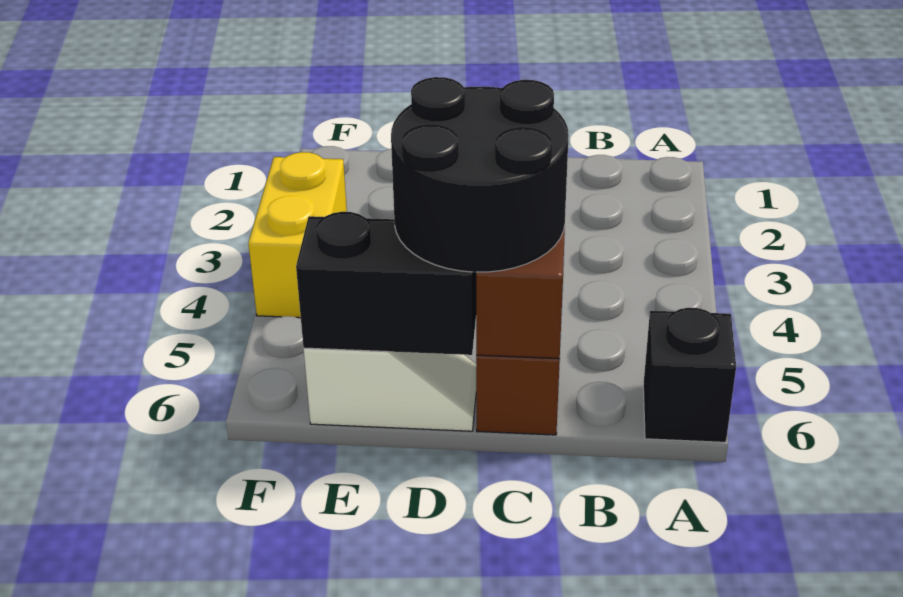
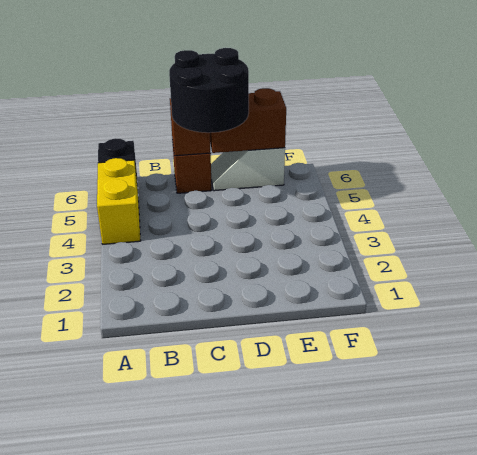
black 1x2 brick [296,212,476,355] -> brown 1x2 brick [210,88,286,153]
yellow 1x2 brick [248,152,347,318] -> yellow 1x2 brick moved to [97,158,141,244]

